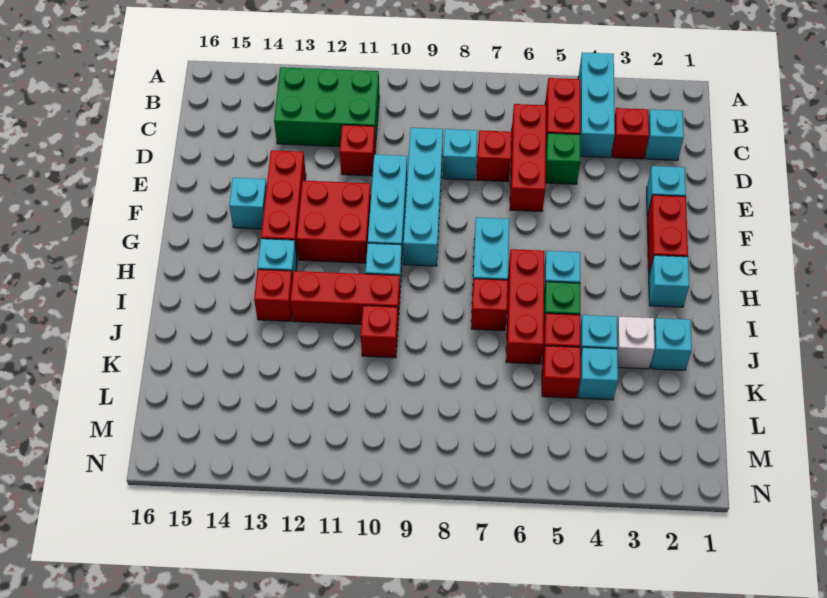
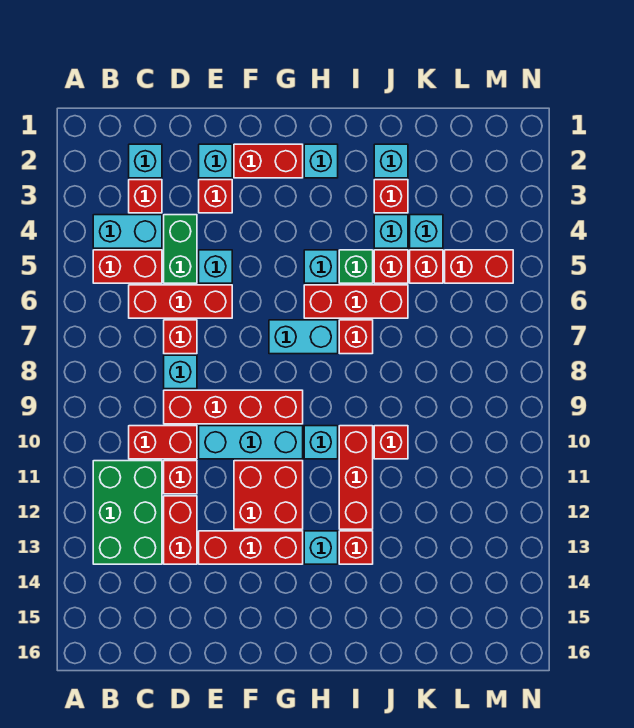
cyan 1x3 brick [578,52,615,158] -> cyan 1x2 brick [93,215,162,248]
none -> red 1x2 brick [129,426,197,459]
green 1x1 brick [545,133,580,184] -> green 1x2 brick [164,215,197,283]
cyan 1x4 brick [403,128,443,266] -> red 1x4 brick [164,390,303,424]
none -> red 1x2 brick [164,496,197,564]
none -> red 1x1 brick [199,180,232,213]
cyan 1x1 brick [229,178,267,229] -> cyan 1x1 brick moved to [199,250,232,283]
white 1x1 brick [617,317,655,369] -> red 1x1 brick [374,180,408,213]
none -> red 1x2 brick [445,250,513,283]

